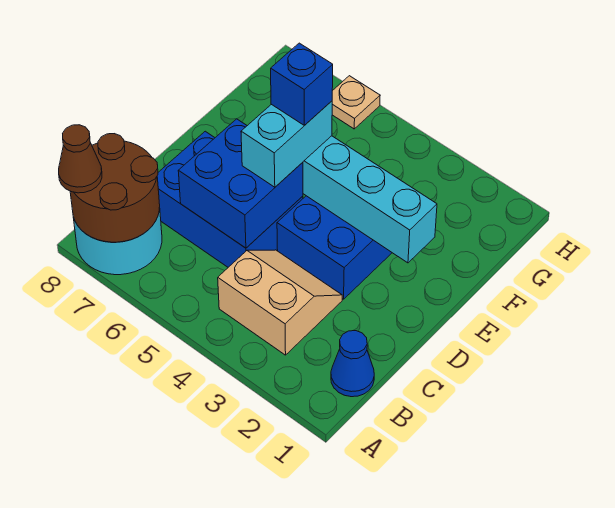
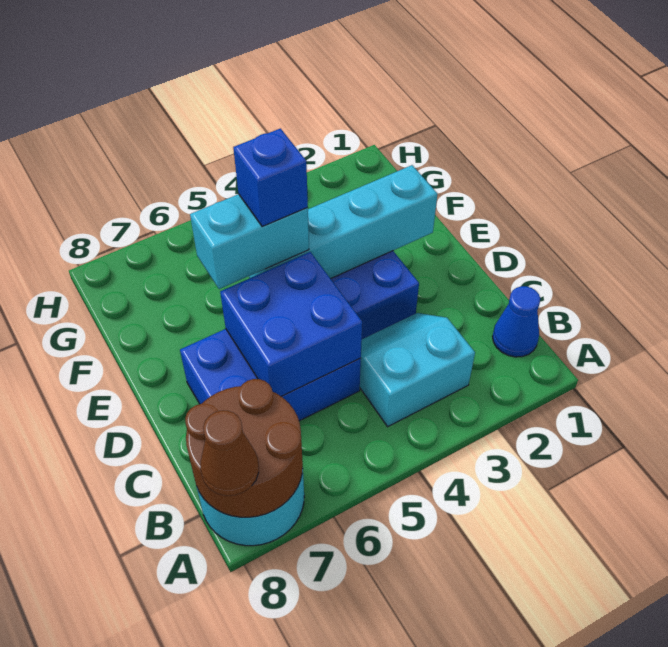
tan 2x2 slope [218,250,342,355] -> cyan 2x2 slope [360,313,475,427]
cyan 1x2 brick [241,101,332,187] -> cyan 1x2 brick turned to [190,194,309,289]
tan 1x1 plate [332,76,380,129] -> none

